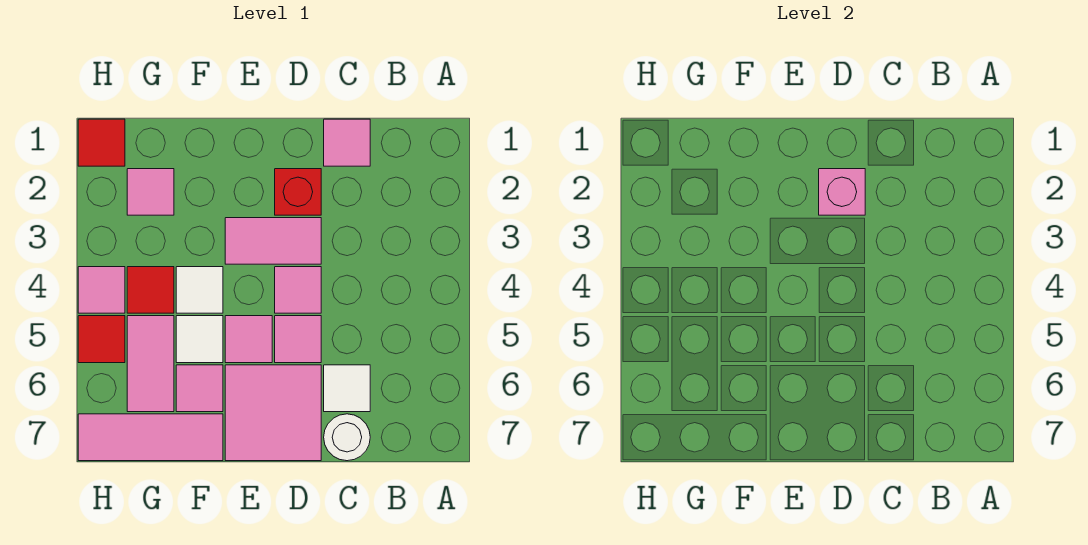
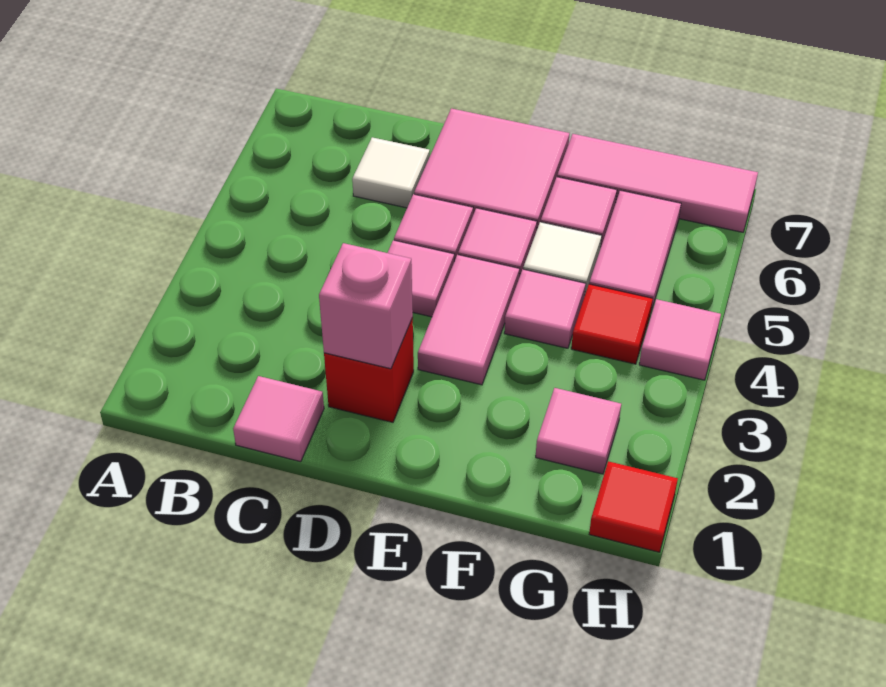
white 1x1 round brick [324,414,370,461] -> none
pink 1x2 tile [225,218,321,264] -> pink 1x2 tile turned to [418,255,519,385]
white 1x1 tile [176,267,223,313] -> pink 1x1 tile [504,269,585,348]
red 1x1 tile [78,316,125,363] -> none

